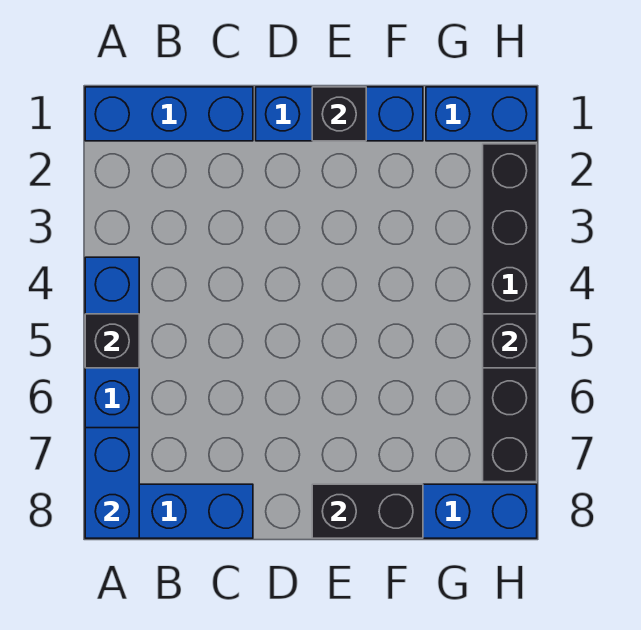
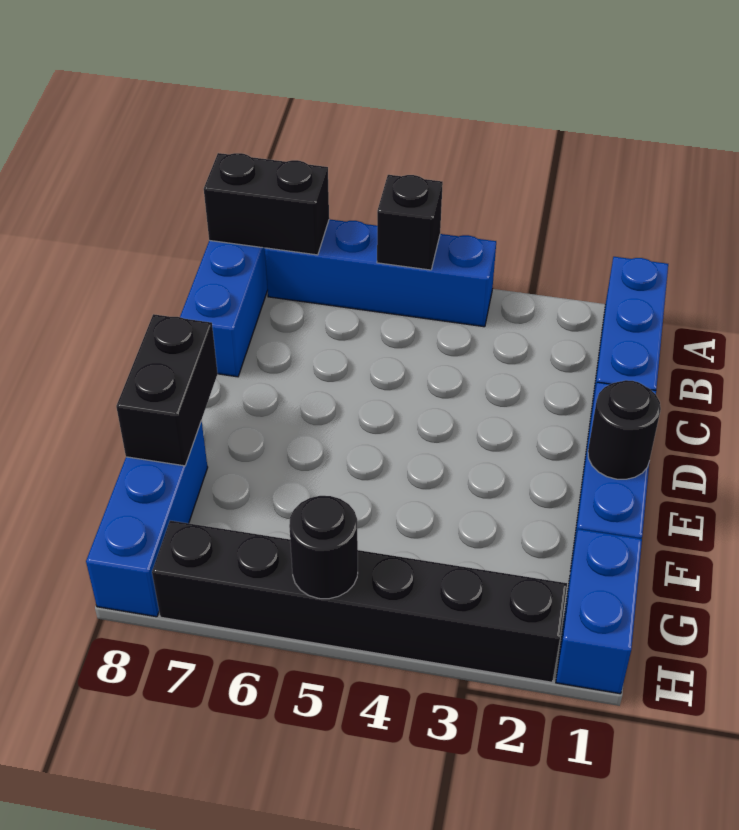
blue 1x2 brick [85,428,139,538] -> black 1x2 brick [204,153,329,255]
black 1x1 brick [312,87,366,141] -> black 1x1 round brick [588,380,661,479]
black 1x1 brick [483,314,537,368] -> black 1x1 round brick [289,496,358,599]

